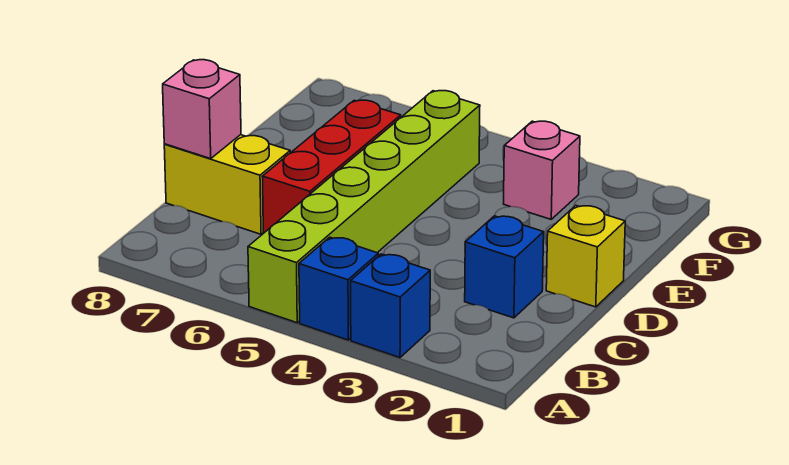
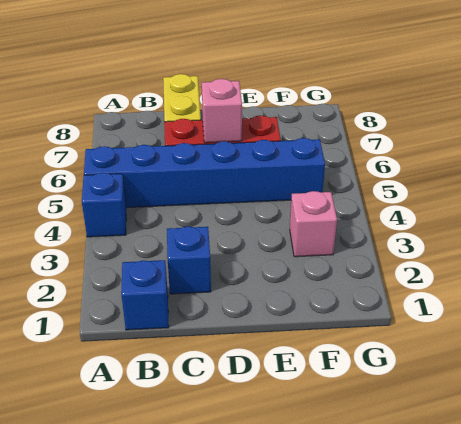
blue 1x1 brick [351,254,430,358] -> blue 1x1 brick moved to [121,260,169,330]
lime 1x6 brick [248,91,480,323] -> blue 1x6 brick [84,138,325,208]
pink 1x1 brick [163,60,241,159] -> pink 1x1 brick moved to [202,79,242,143]
yellow 1x1 brick [546,206,625,307] -> none

